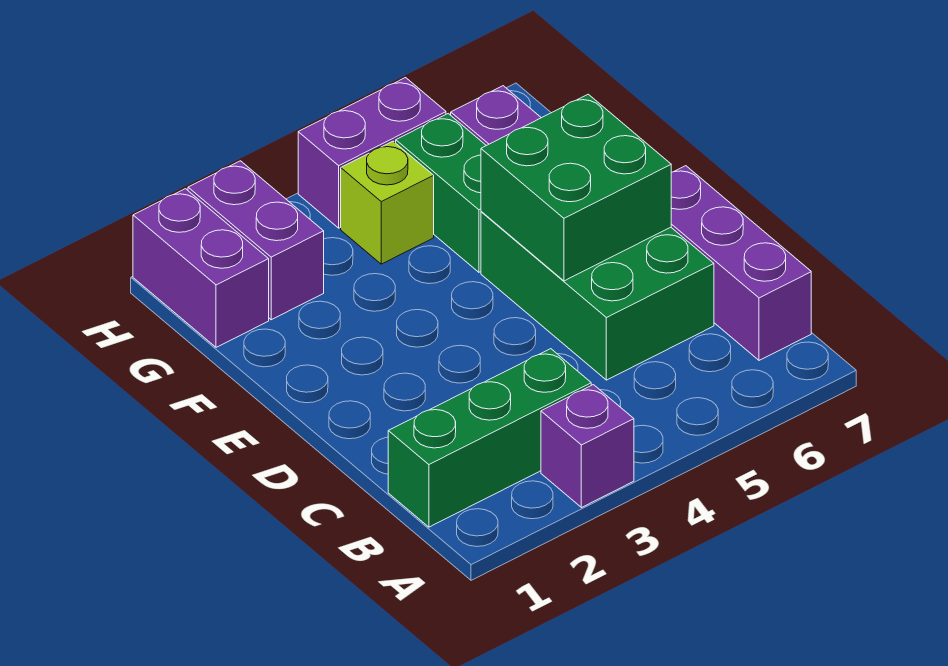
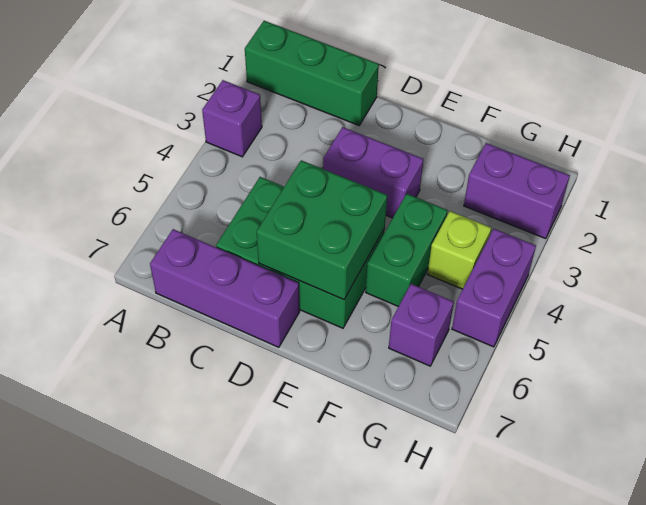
green 1x3 brick [388,349,591,527] -> green 1x3 brick turned to [245,21,379,125]
green 1x2 brick [396,114,486,272] -> green 1x2 brick turned to [366,194,448,306]
purple 1x2 brick [133,189,269,347] -> purple 1x2 brick moved to [323,127,423,218]

